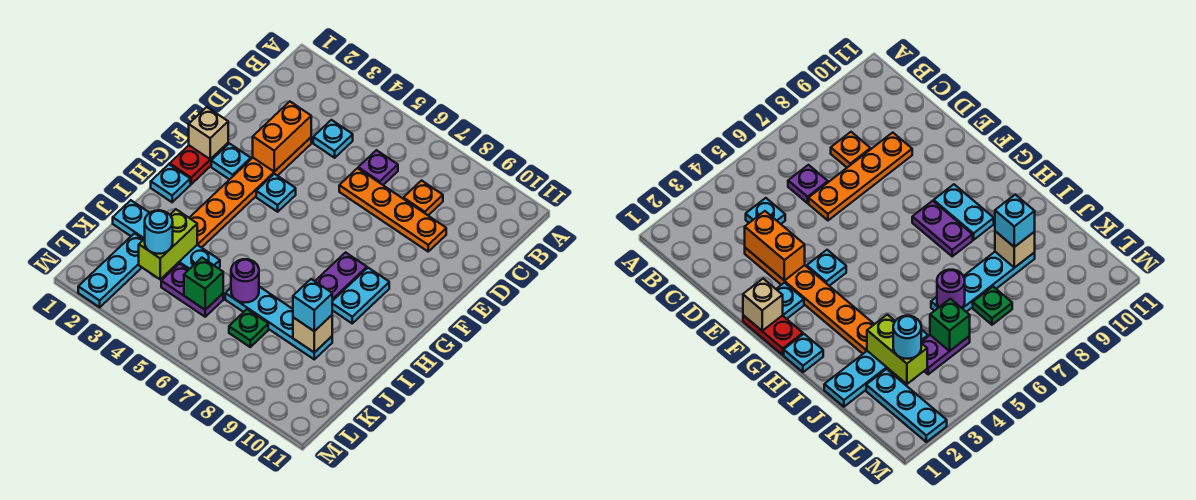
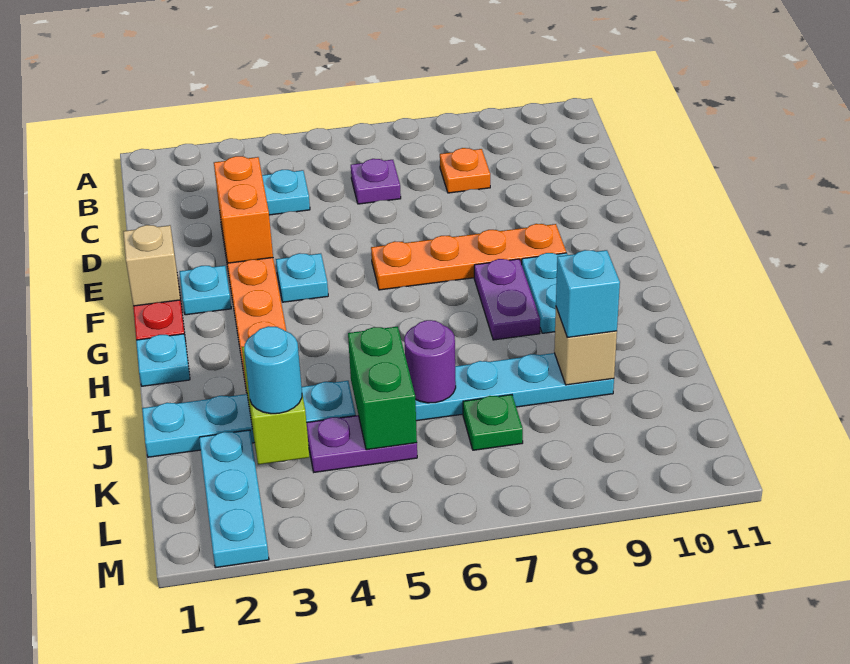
orange 1x4 plate [339,168,446,251] -> orange 1x4 plate moved to [371,224,566,290]
green 1x1 brick [184,258,223,310] -> green 1x2 brick [348,326,417,450]

